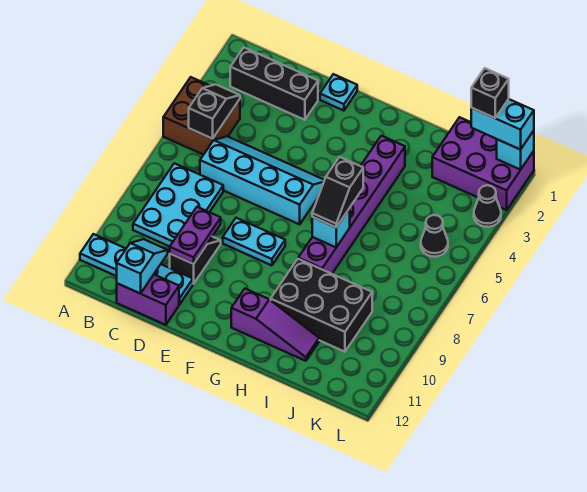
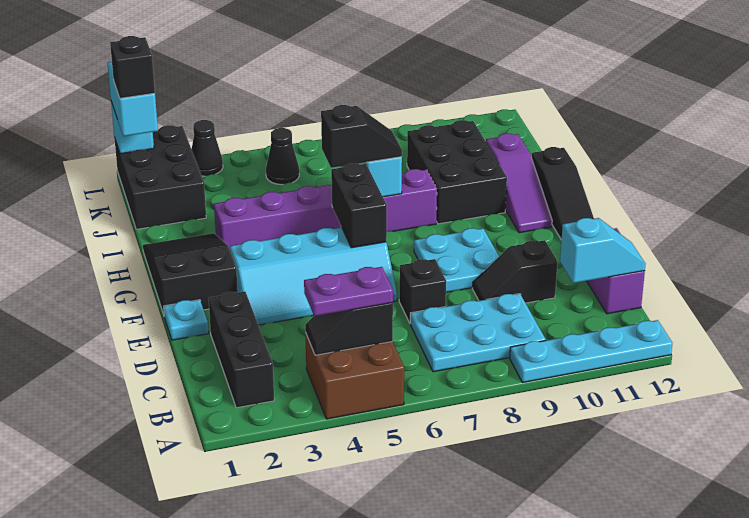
cyan 1x4 plate [80,234,193,304] -> cyan 1x4 plate turned to [510,320,672,383]
cyan 2x4 slope [200,136,324,224] -> cyan 2x4 slope turned to [230,228,397,325]
cyan 1x2 slope [117,239,168,294] -> cyan 1x2 slope turned to [560,218,645,283]
none -> black 1x1 brick [399,259,446,323]
purple 1x2 plate [170,207,221,264] -> purple 1x2 plate moved to [304,267,393,316]
cyan 1x2 plate [223,218,285,265] -> cyan 2x2 plate [414,228,499,292]
none -> black 2x3 slope [143,233,238,315]
none -> black 1x2 brick [331,163,387,248]
none -> black 1x3 slope [531,147,594,240]
purple 1x3 slope [231,289,319,361] -> purple 1x3 slope turned to [486,133,552,233]
purple 2x3 brick [432,117,534,210] -> black 2x3 brick [114,125,206,229]

